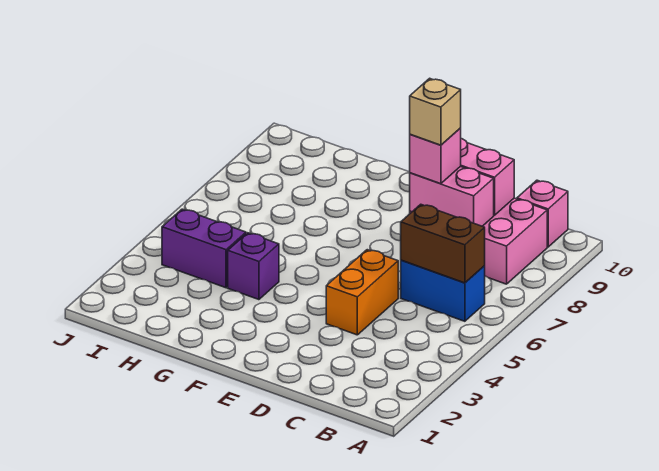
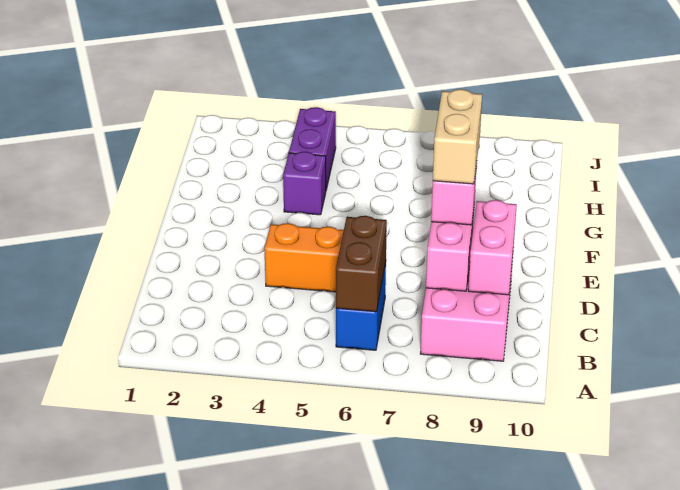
pink 1x1 brick [517,180,568,247] -> none
tan 1x1 brick [410,78,461,145] -> tan 1x2 brick [433,89,482,184]

